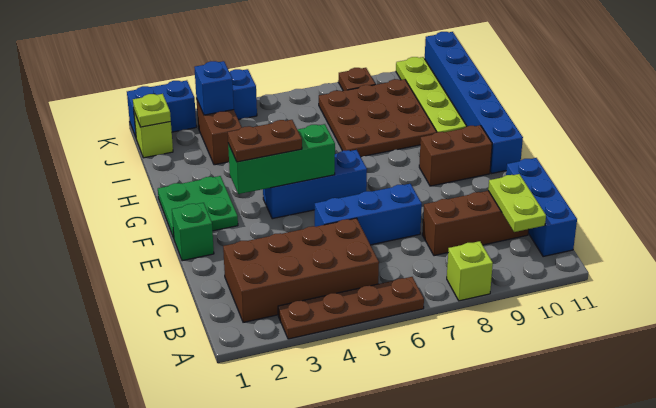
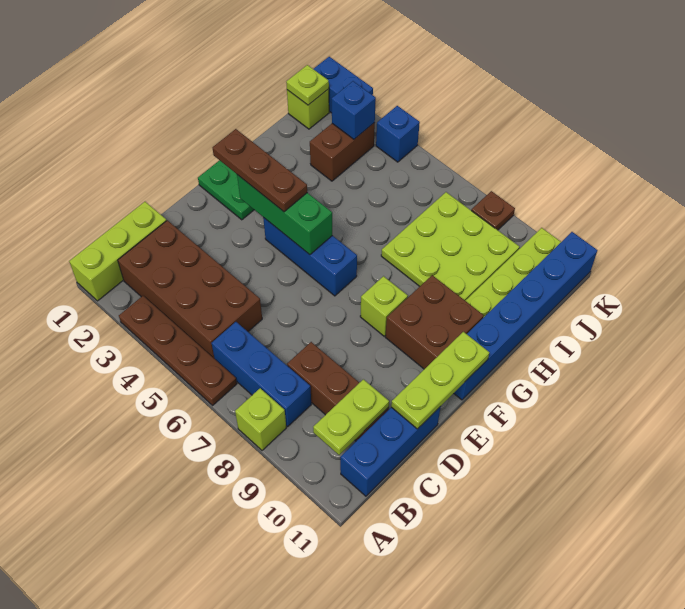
none -> lime 1x3 brick [69,202,167,301]
blue 1x3 brick [315,184,422,245] -> blue 1x3 brick moved to [212,322,311,427]
none -> lime 1x3 plate [391,332,489,429]
green 1x1 brick [172,203,214,261] -> none
brown 1x2 plate [228,120,302,162] -> brown 1x3 plate [213,129,307,212]
none -> lime 1x1 brick [360,276,408,336]
brown 1x2 brick [419,125,492,186] -> brown 2x2 brick [385,275,484,369]
brown 3x3 plate [319,79,437,157] -> lime 3x3 plate [381,192,520,300]

